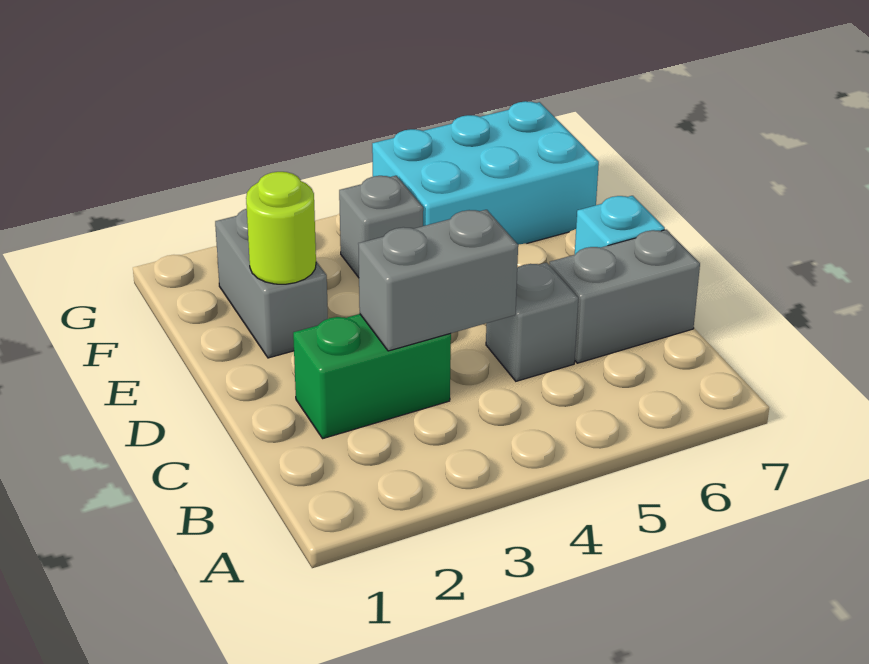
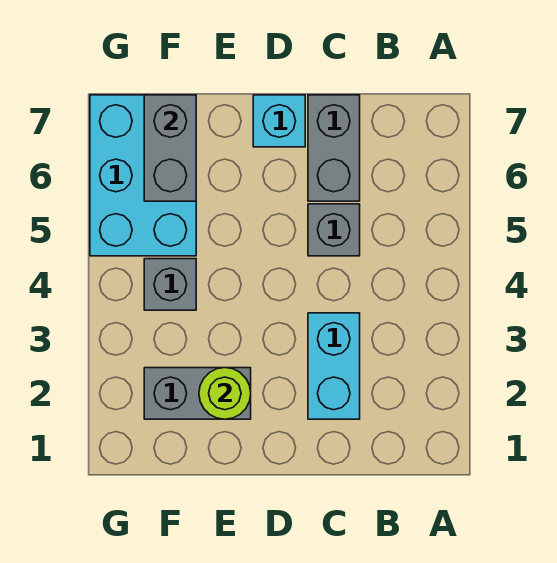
green 1x2 brick [293,314,451,439] -> cyan 1x2 brick [308,313,360,419]
grey 1x2 brick [358,210,518,351] -> grey 1x2 brick moved to [144,95,196,201]

